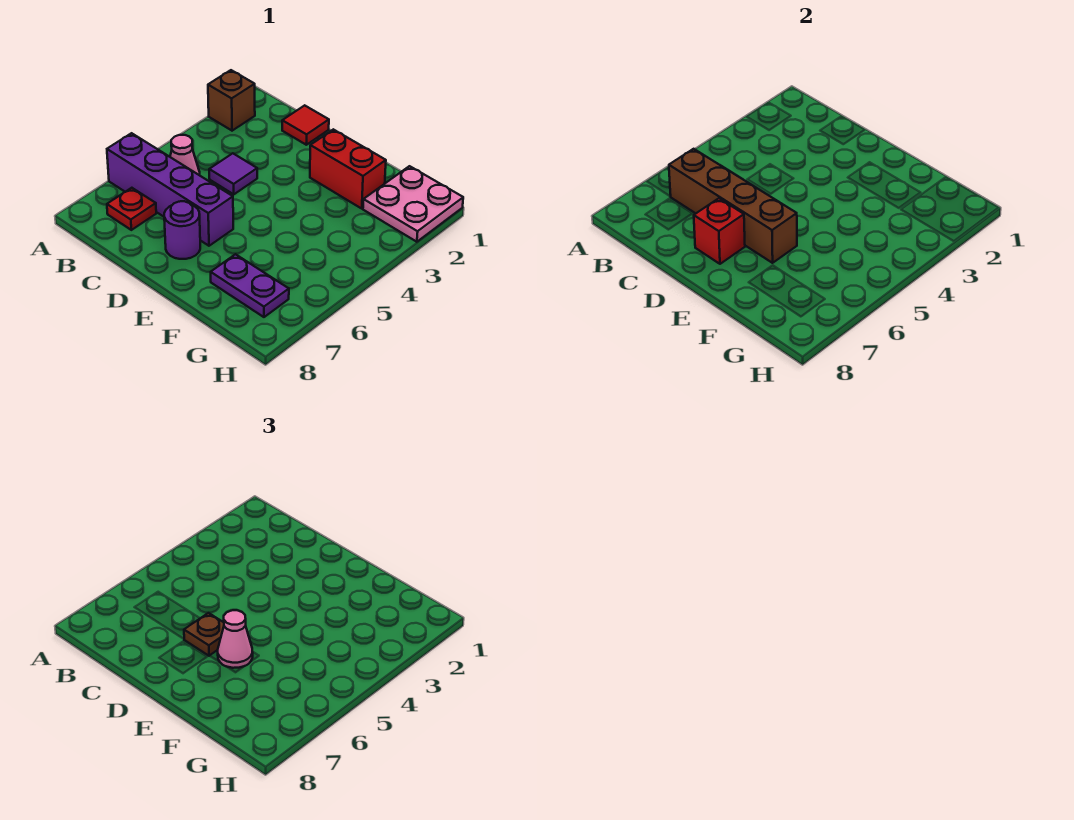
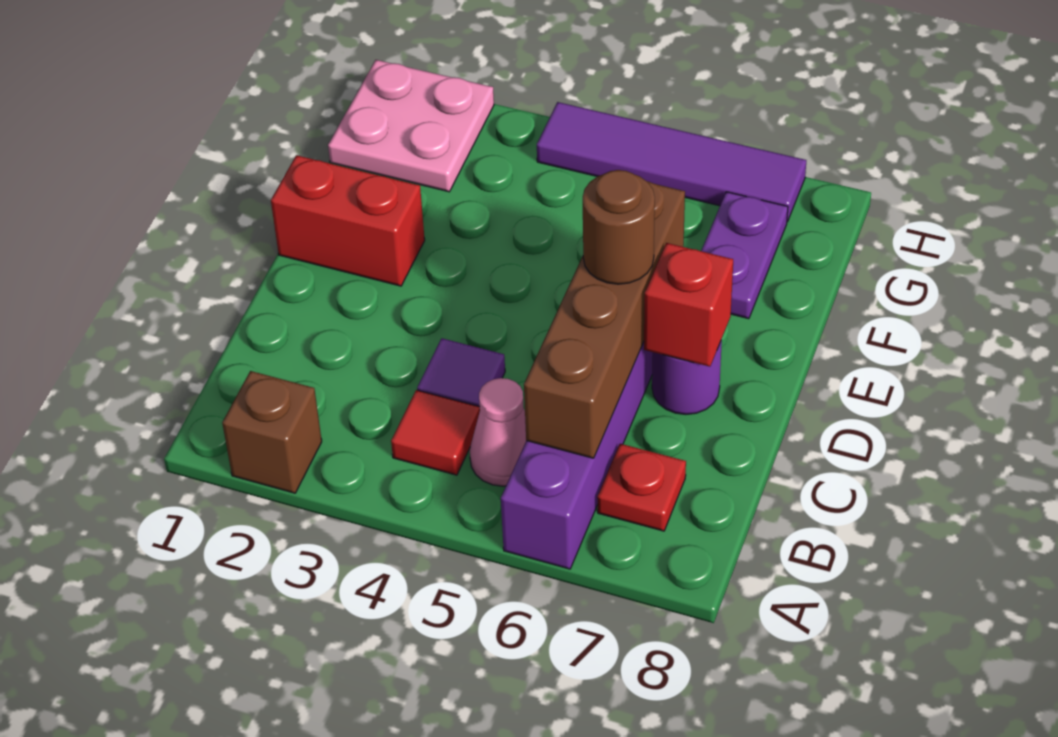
red 1x1 tile [282,105,329,145] -> red 1x1 tile moved to [391,390,480,475]
brown 1x1 plate [184,613,224,656] -> brown 1x1 round brick [583,170,655,284]
red 1x2 brick [310,129,386,208] -> red 1x2 brick turned to [271,155,425,286]
pink 1x1 cone [218,610,253,668] -> none
none -> purple 1x4 tile [537,102,806,222]

